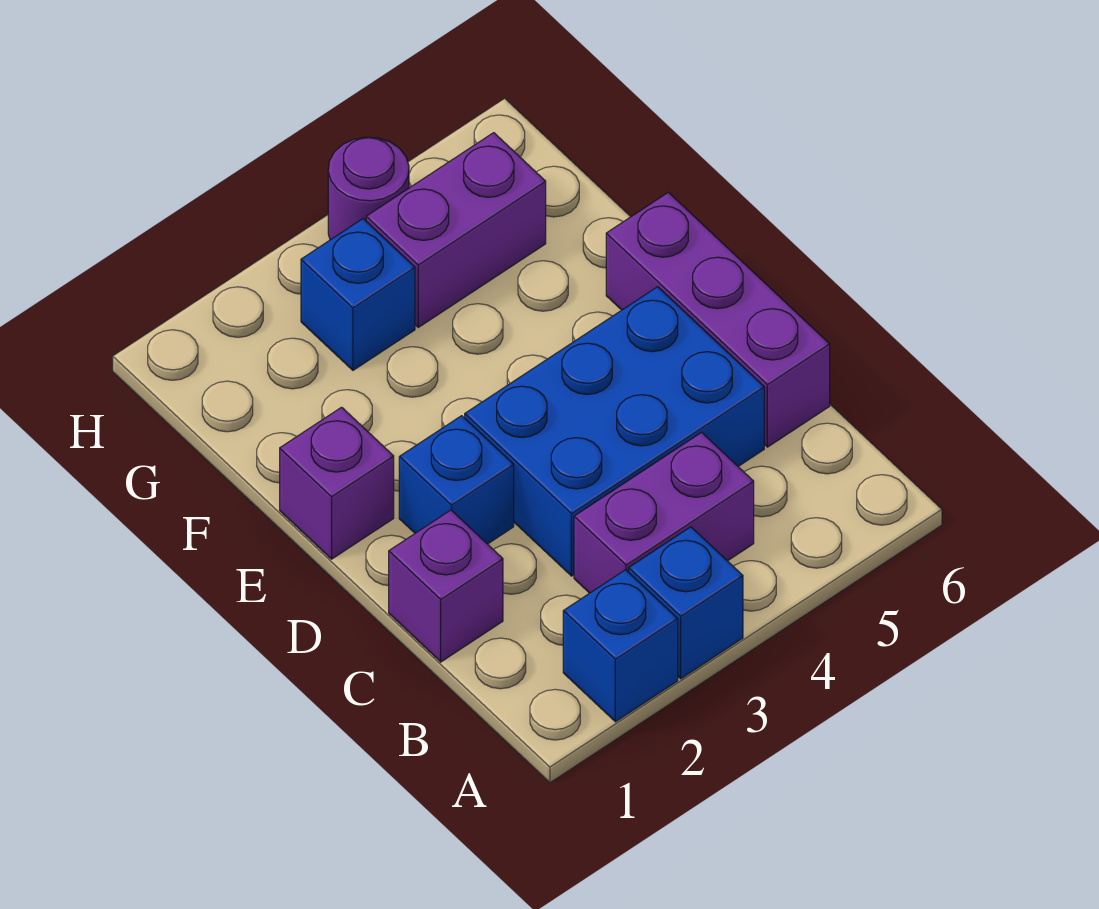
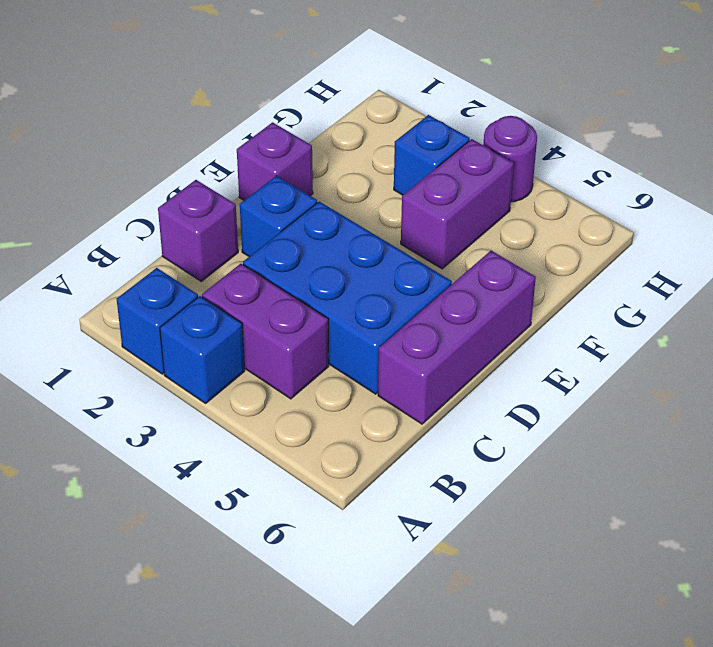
purple 1x2 brick [366,133,546,327] -> purple 1x2 brick turned to [401,139,514,269]

